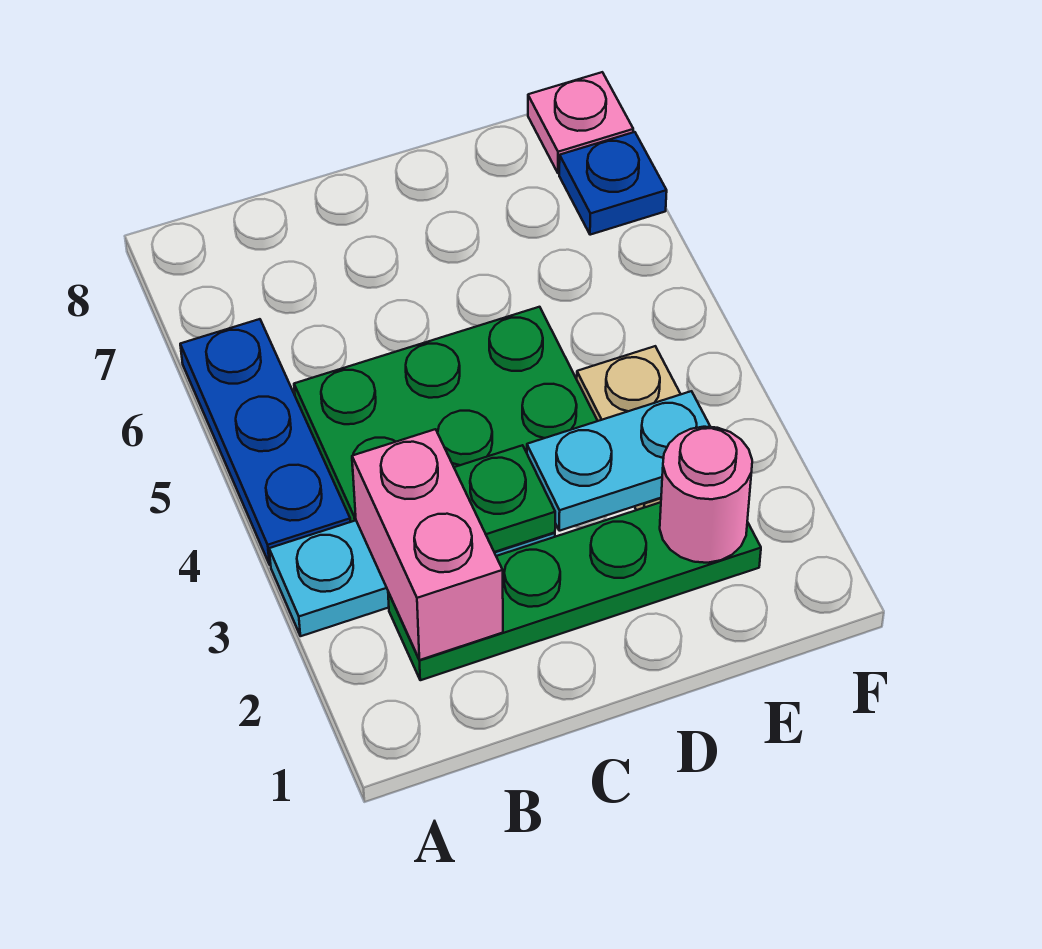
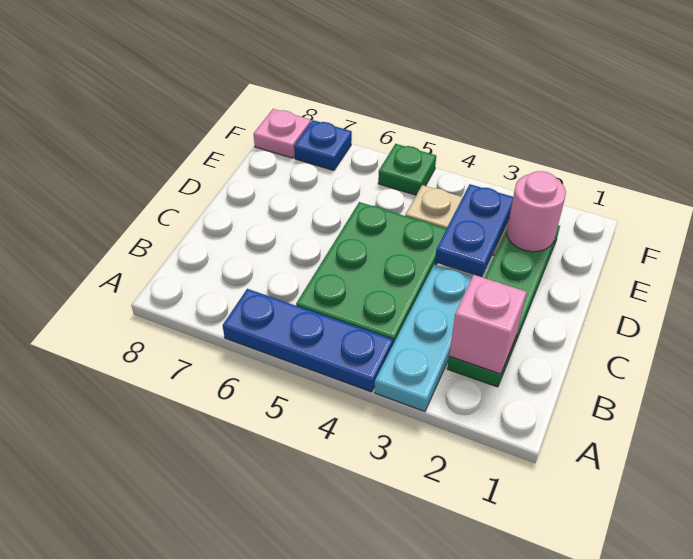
pink 1x2 brick [352,429,503,660] -> pink 1x1 brick [449,275,527,374]
green 1x1 plate [454,445,555,552] -> green 1x1 plate moved to [378,144,436,195]
cyan 1x2 plate [527,391,710,531] -> blue 1x2 plate [435,184,513,277]

